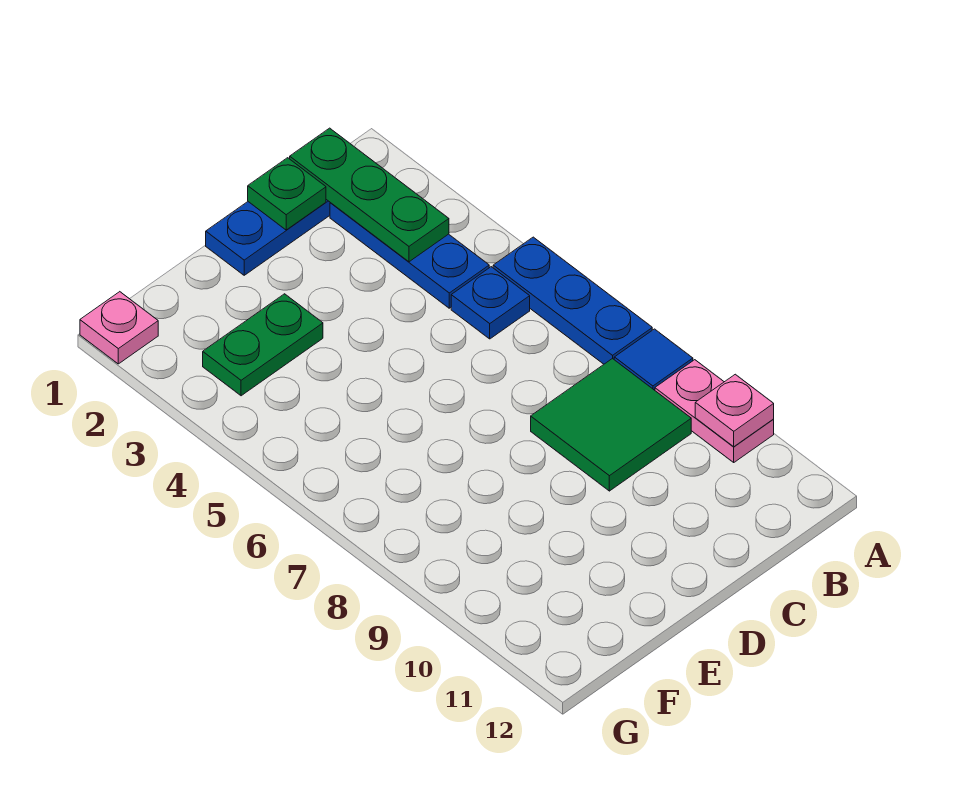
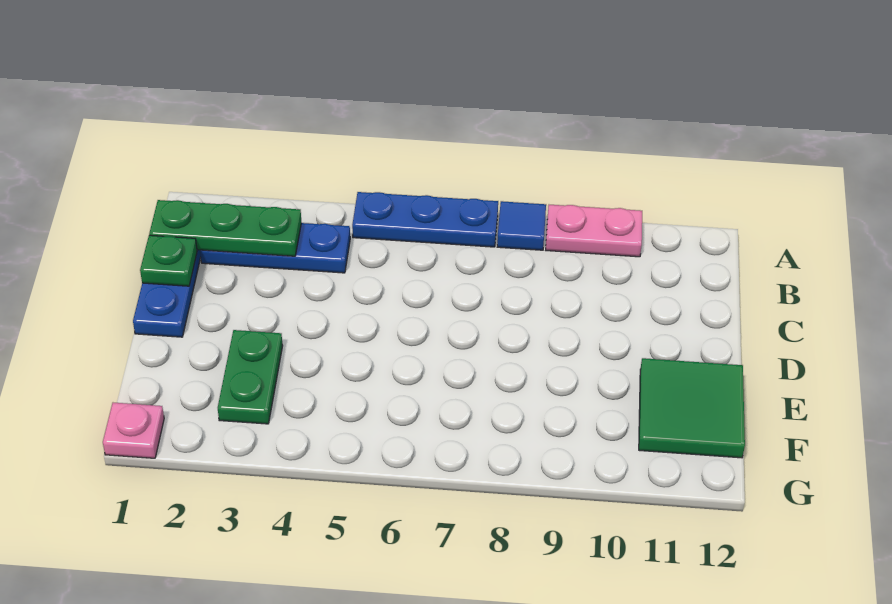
pink 1x1 plate [695,374,774,447] -> none
blue 1x1 plate [451,267,530,339] -> none
green 2x2 tile [531,358,691,491] -> green 2x2 tile moved to [639,358,745,458]

